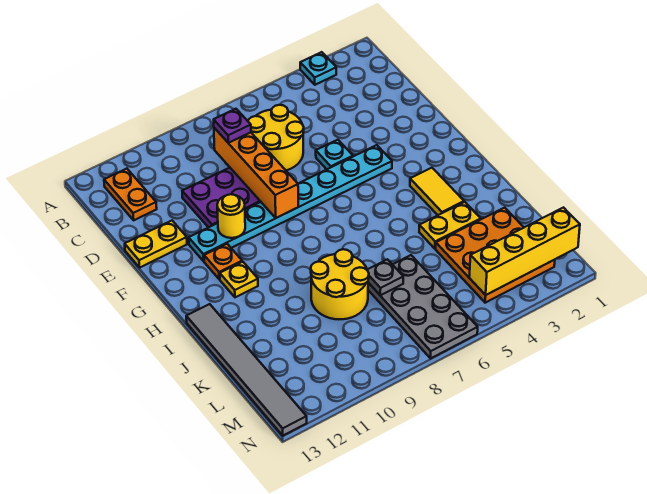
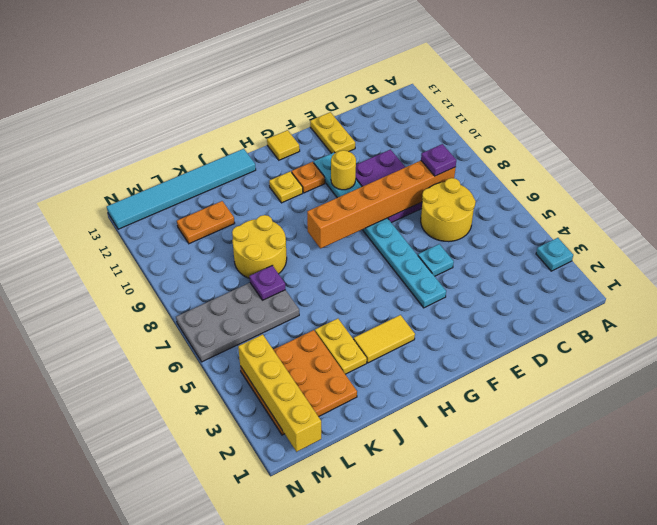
orange 1x2 plate [104,169,157,220] -> orange 1x2 plate moved to [177,201,235,244]
orange 1x4 brick [214,128,298,218] -> orange 1x6 brick [307,161,456,249]
none -> yellow 1x1 tile [267,130,300,160]
grey 1x6 tile [186,304,307,436] -> cyan 1x6 tile [107,149,256,229]
grey 1x1 plate [367,259,403,295] -> purple 1x1 plate [249,266,286,300]

